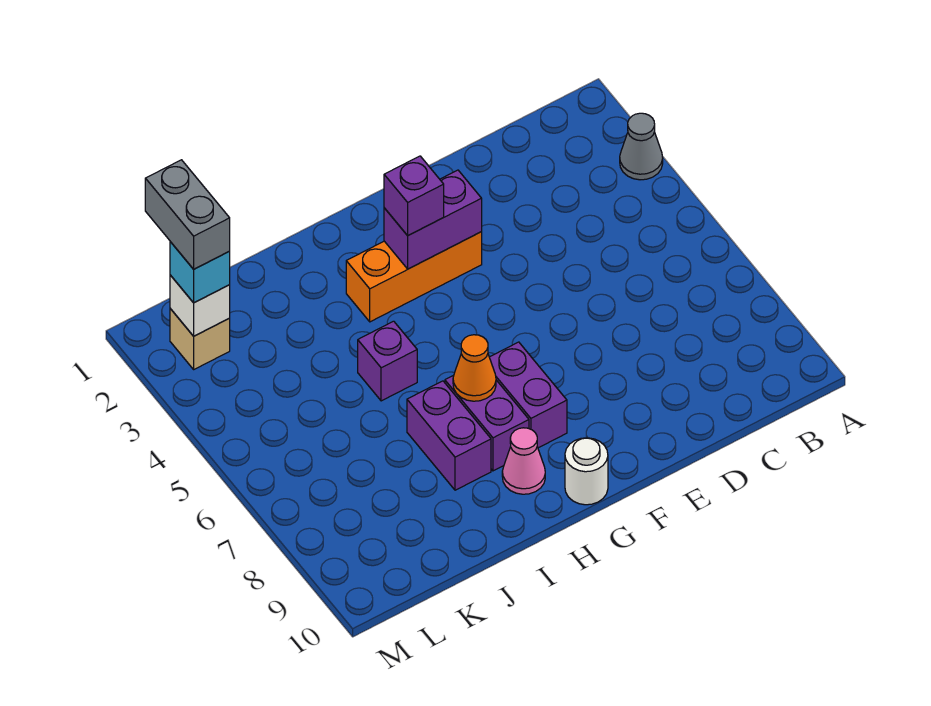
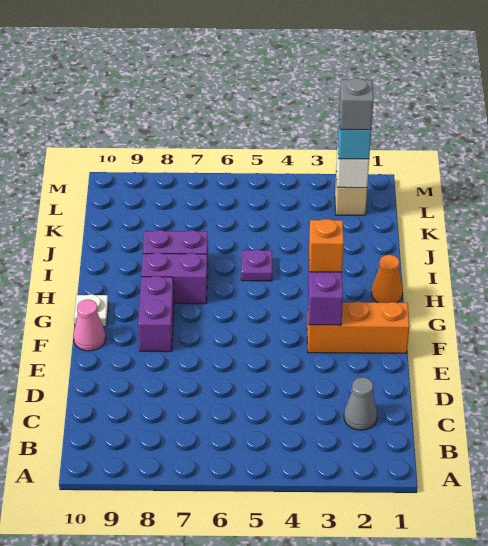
grey 1x1 cone [620,113,663,180] -> grey 1x1 cone moved to [344,377,377,430]
orange 1x3 brick [346,232,482,322] -> orange 1x3 brick turned to [307,302,410,354]
purple 1x1 brick [384,156,444,236] -> orange 1x1 brick [309,219,344,272]
purple 1x2 brick [489,342,567,448] -> purple 1x2 brick turned to [138,276,174,352]
white 1x1 round brick [565,438,608,505] -> white 1x1 plate [74,294,108,327]
orange 1x1 cone [453,335,496,401] -> orange 1x1 cone moved to [371,255,403,303]
pink 1x1 cone [502,428,545,494] -> pink 1x1 cone moved to [73,299,106,351]
purple 1x1 brick [358,321,417,401] -> purple 1x1 plate [241,250,272,281]
grey 1x2 brick [145,160,230,269] -> grey 1x1 brick [339,78,373,130]

